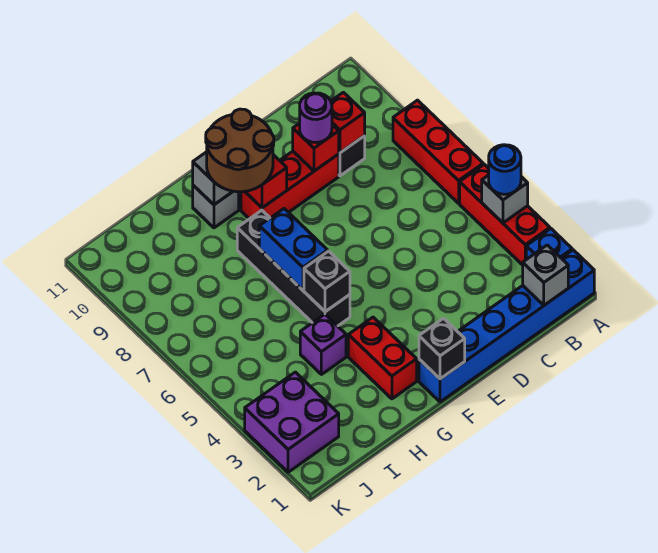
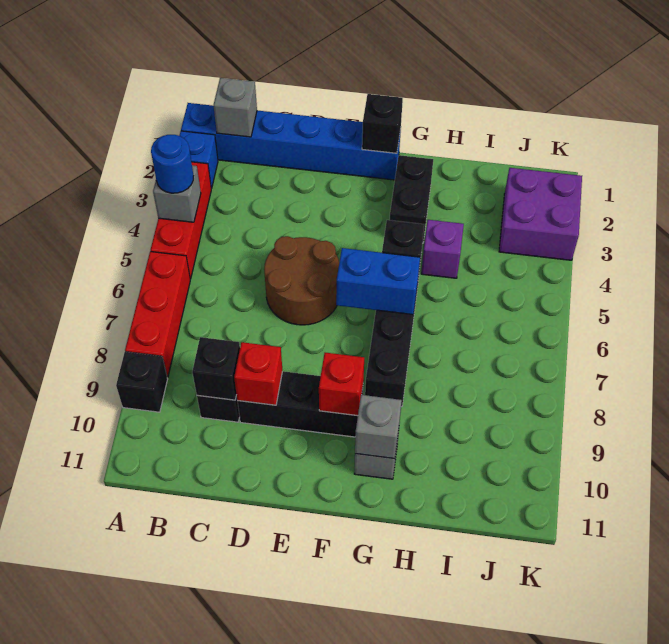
none -> black 1x1 brick [116,352,168,412]
red 1x1 brick [331,92,365,153] -> black 1x1 brick [192,337,240,400]
red 1x3 brick [241,151,339,219] -> black 1x3 brick [238,371,363,437]
purple 1x1 round brick [300,93,332,143] -> none
brown 2x2 round brick [206,109,274,192] -> brown 2x2 round brick moved to [264,236,339,325]
red 1x2 brick [348,317,417,399] -> black 1x2 brick [390,155,433,242]
blue 1x2 brick [259,209,328,290] -> blue 1x2 brick turned to [336,248,420,315]

